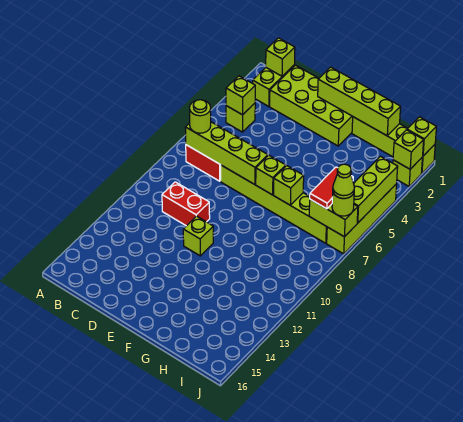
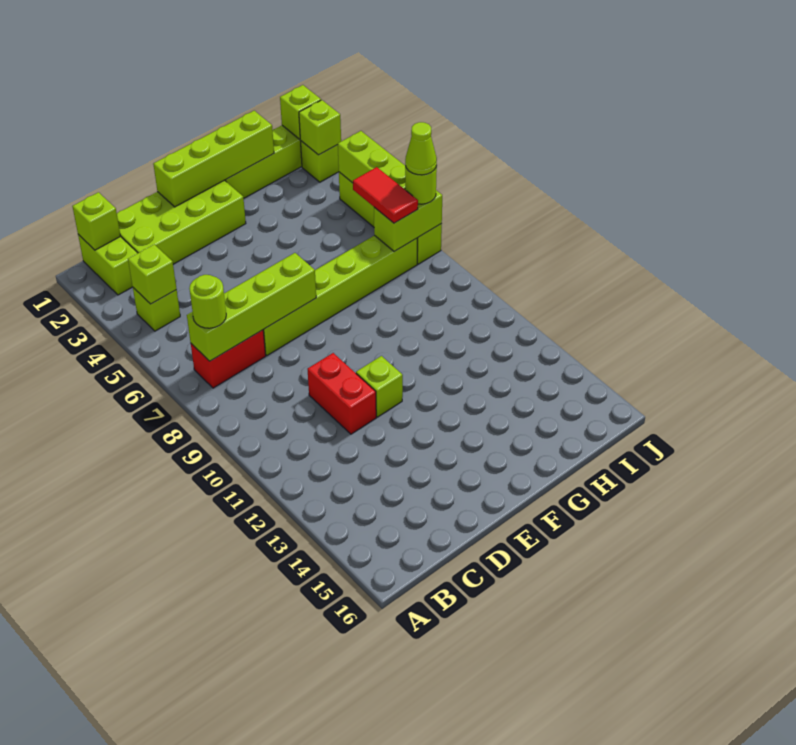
red 1x2 brick [162,182,210,226] -> red 1x2 brick turned to [308,353,376,434]
lime 1x1 brick [256,155,286,195] -> none
lime 1x1 brick [274,166,304,205] -> none

